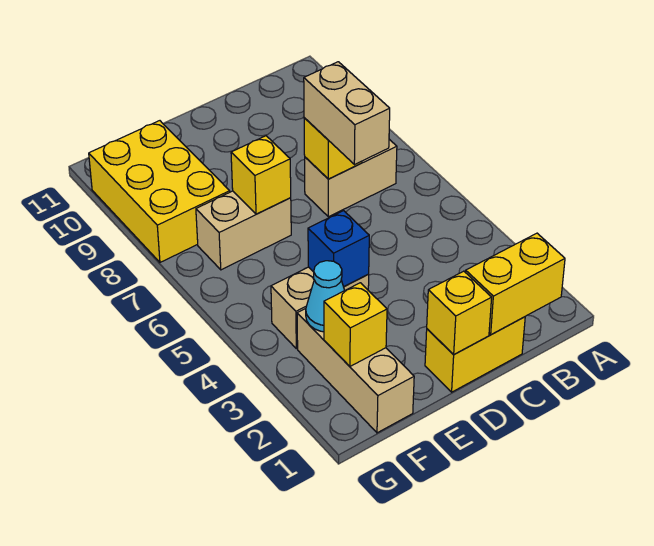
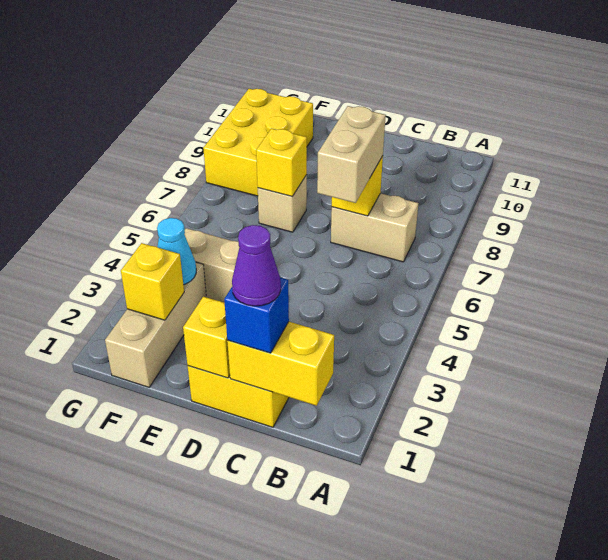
none -> purple 1x1 cone [232,225,281,306]
blue 1x1 brick [308,211,369,287] -> blue 1x1 brick moved to [224,278,289,353]
tan 1x2 brick [196,191,291,270] -> tan 1x1 brick [258,175,307,232]

